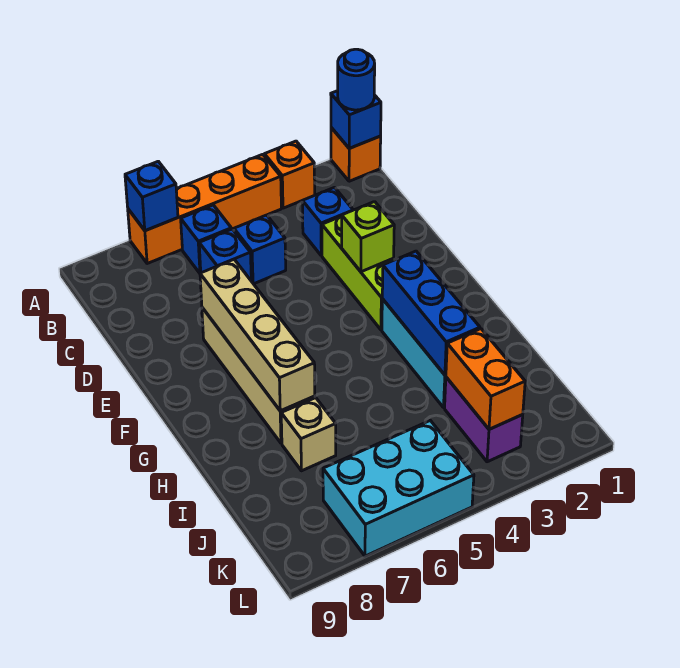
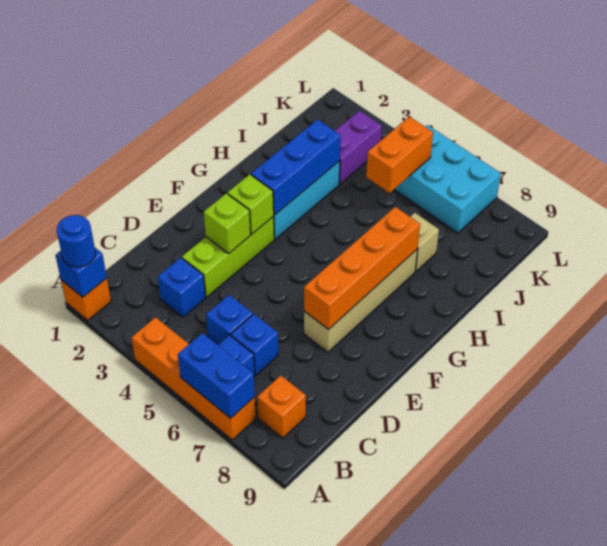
orange 1x1 brick [264,141,315,208] -> orange 1x1 brick moved to [257,375,306,438]
blue 1x1 brick [125,161,178,230] -> blue 1x2 brick [178,333,255,418]
tan 1x4 brick [200,259,315,411] -> orange 1x4 brick [304,207,420,329]
none -> lime 1x1 brick [228,174,274,234]
orange 1x2 brick [446,329,525,429] -> orange 1x2 brick moved to [366,117,433,193]

